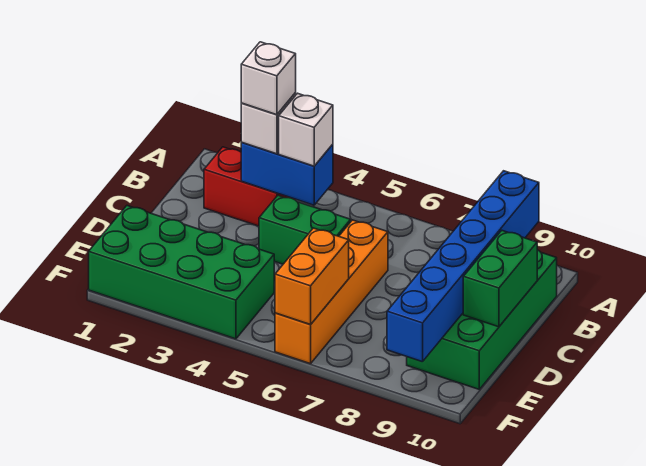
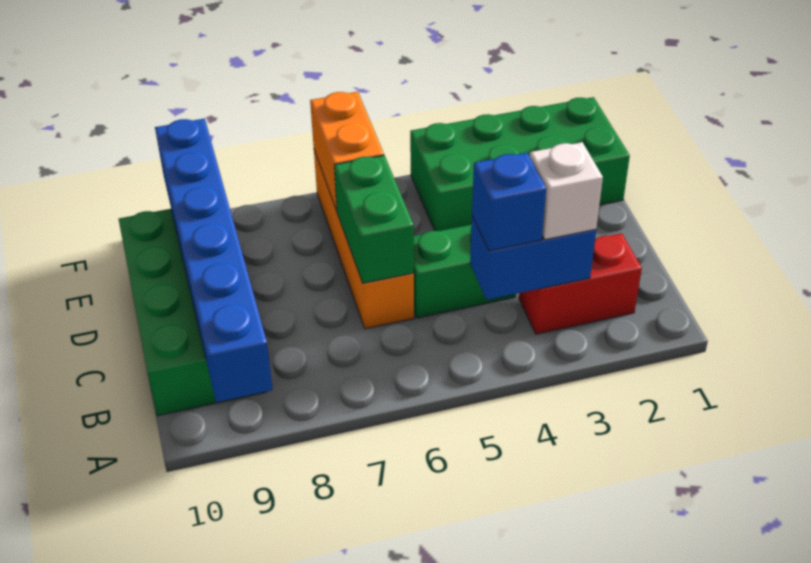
white 1x1 brick [241,42,296,115] -> none
white 1x1 brick [279,93,333,166] -> blue 1x1 brick [472,153,546,251]
green 1x2 brick [463,231,537,327] -> green 1x2 brick moved to [334,155,414,283]

